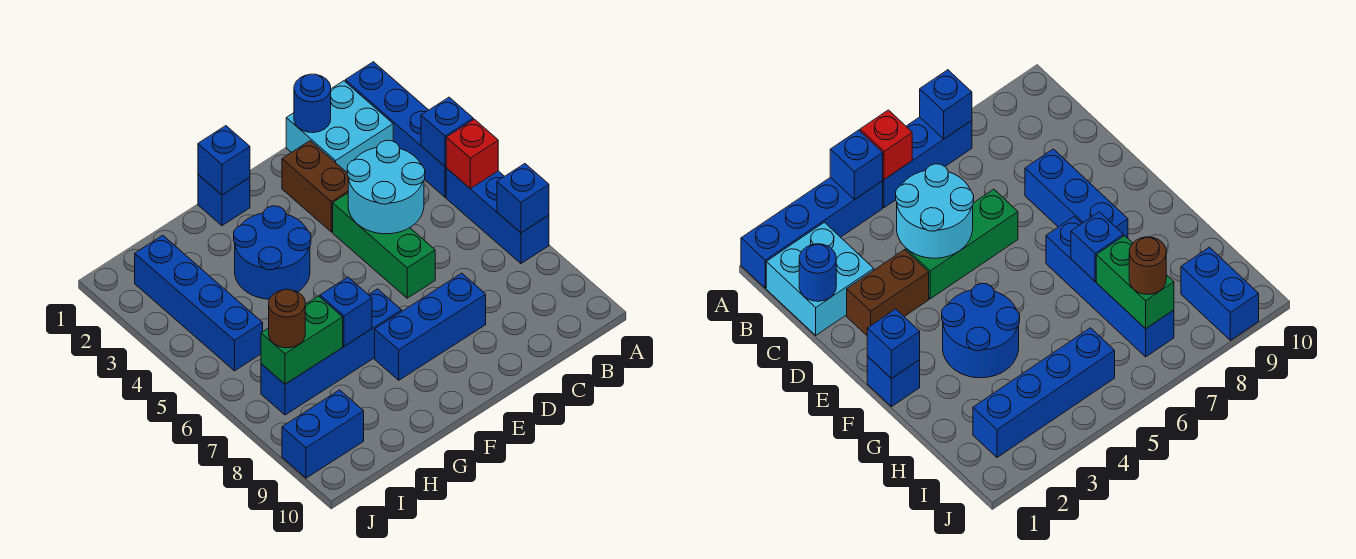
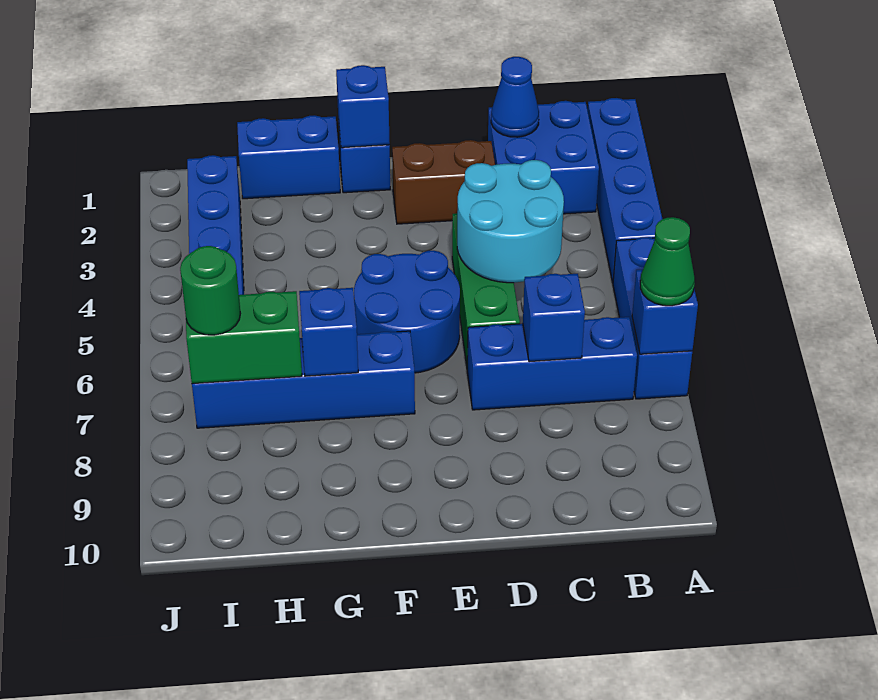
blue 1x1 brick [421,97,473,167] -> blue 1x1 brick moved to [523,274,585,362]
red 1x1 brick [446,119,498,188] -> none
none -> green 1x1 cone [640,217,695,306]
cyan 2x2 brick [286,81,393,172] -> blue 2x2 brick [488,101,599,214]
blue 1x1 round brick [294,74,331,133] -> blue 1x1 cone [491,57,539,137]
brown 1x2 brick [282,141,348,232] -> brown 1x2 brick turned to [392,140,495,224]
blue 1x3 brick [375,273,486,380] -> blue 1x3 brick moved to [467,317,637,410]
blue 2x2 round brick [234,206,311,299] -> blue 2x2 round brick moved to [354,251,460,373]
brown 1x1 round brick [269,289,305,348] -> green 1x1 round brick [180,246,240,335]
blue 1x2 brick [282,390,364,478] -> blue 1x2 brick moved to [237,115,340,199]

